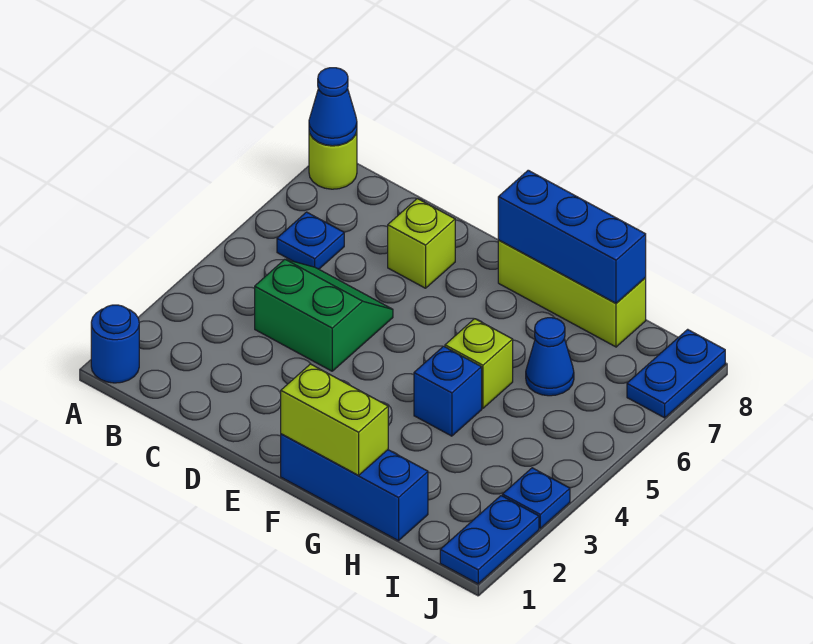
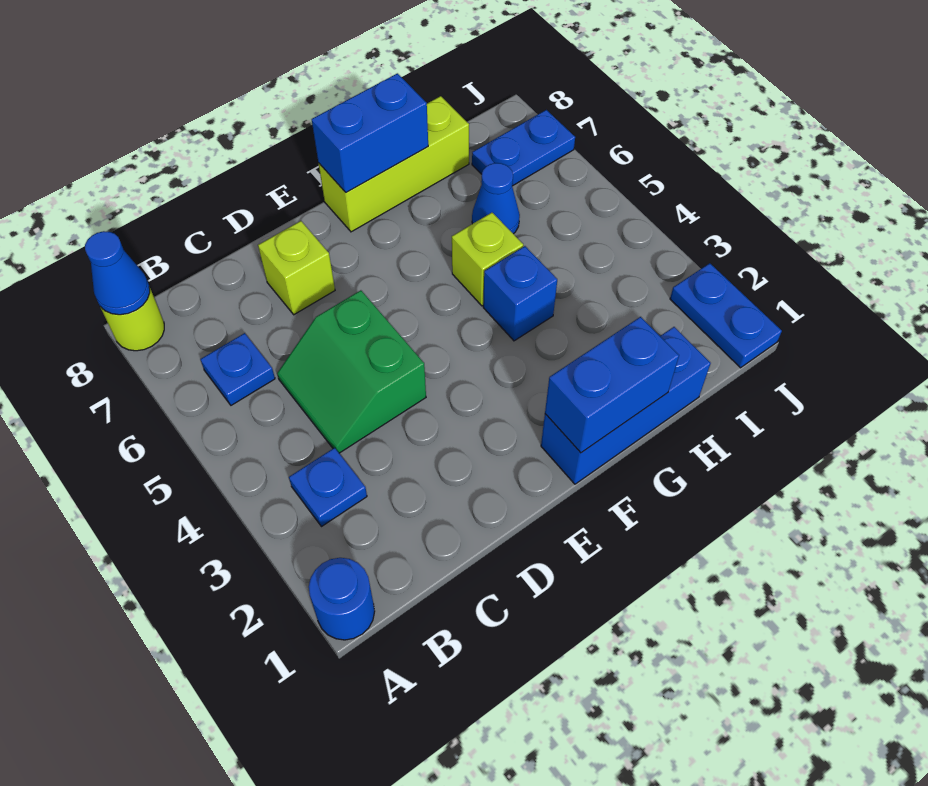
green 2x2 slope [255,259,393,371] -> green 2x2 slope turned to [277,290,426,453]
lime 1x2 brick [281,364,388,475] -> blue 1x2 brick [545,317,679,453]
blue 1x3 brick [498,170,646,303] -> blue 1x2 brick [312,73,428,193]
blue 1x1 plate [502,468,570,528] -> blue 1x1 plate moved to [289,448,367,527]
blue 1x2 plate [627,329,725,418] -> blue 1x2 plate turned to [472,110,575,186]

